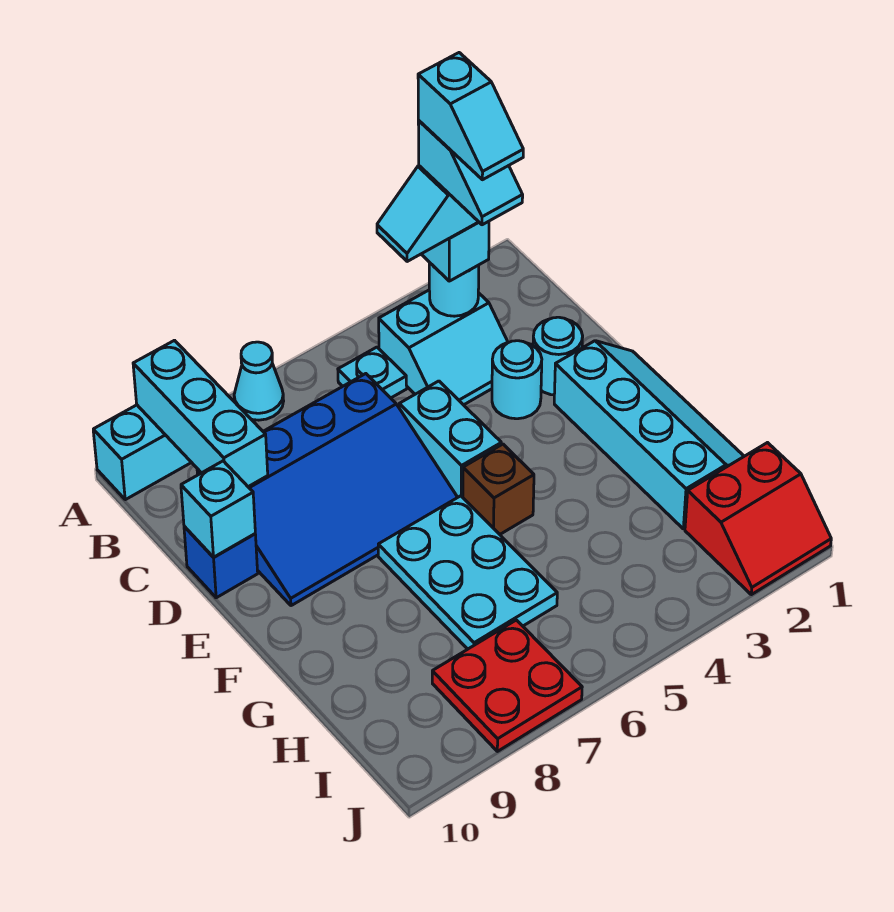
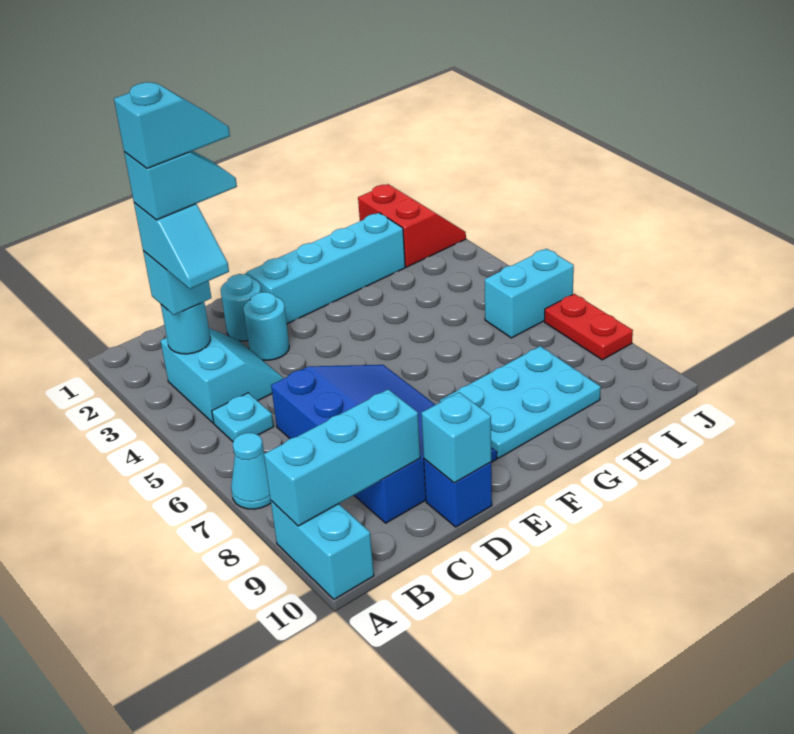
cyan 1x2 brick [399,381,501,497] -> cyan 1x2 brick moved to [485,249,574,338]
brown 1x1 brick [463,444,534,534] -> none
cyan 2x3 plate [378,496,557,649] -> cyan 2x3 plate moved to [440,346,601,458]
red 2x2 plate [432,620,582,751] -> red 1x2 plate [544,294,633,360]

